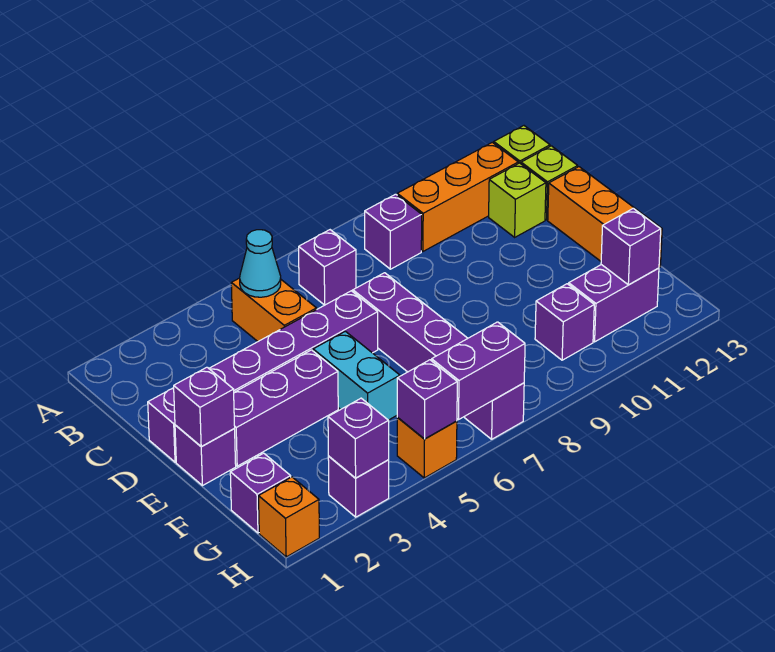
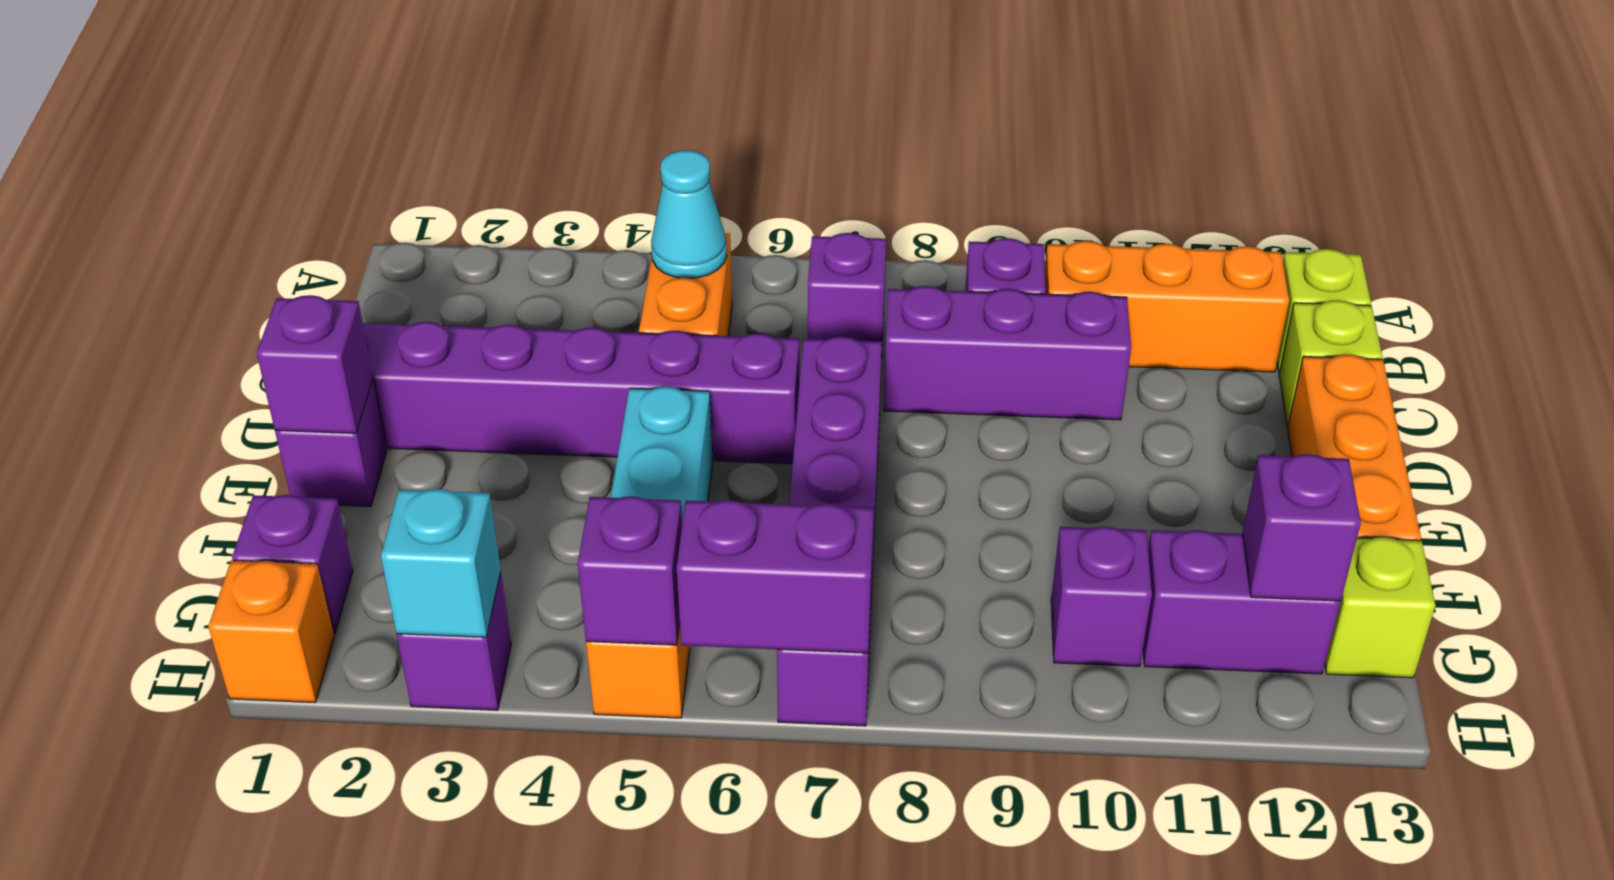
lime 1x1 brick [489,163,546,237] -> lime 1x1 brick moved to [1325,537,1435,678]
purple 1x3 brick [234,350,338,466] -> purple 1x3 brick moved to [884,286,1131,420]
purple 1x1 brick [328,398,389,478] -> cyan 1x1 brick [381,489,501,637]

